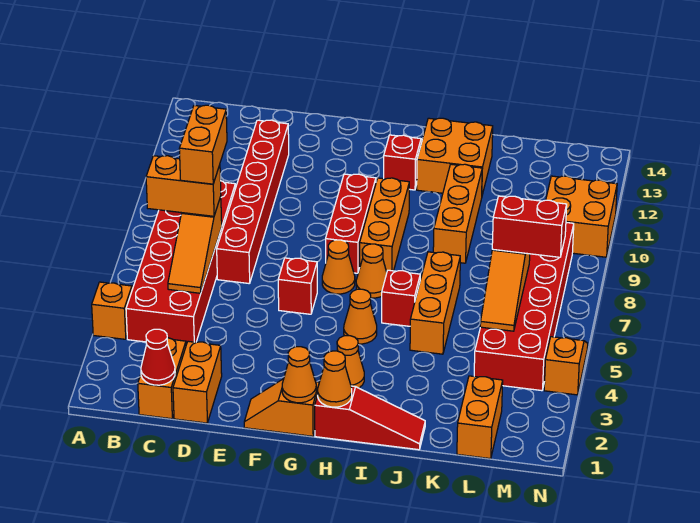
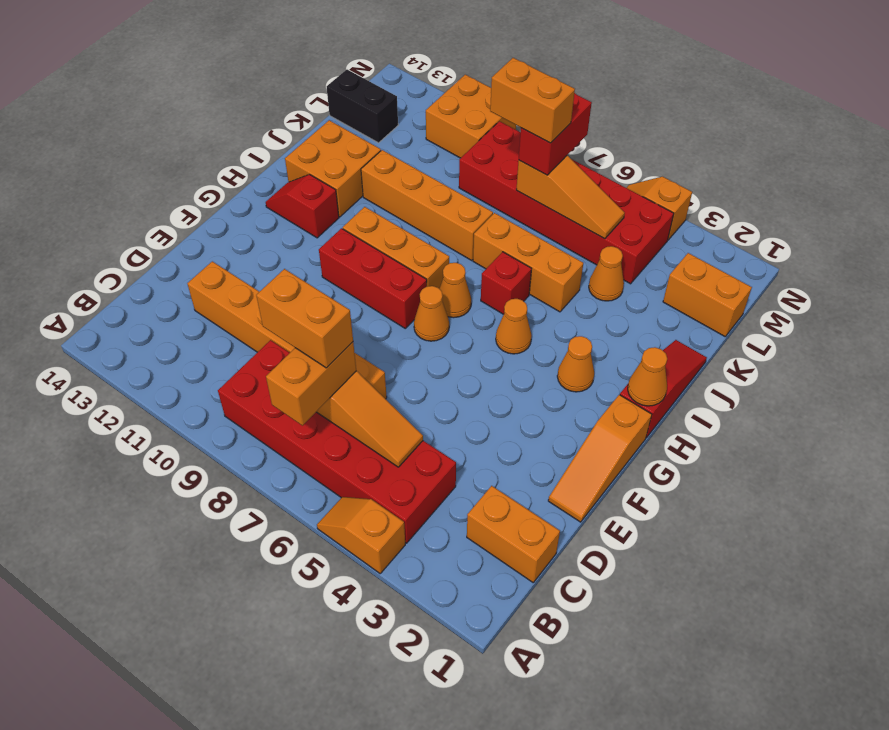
red 1x1 cone [141,329,175,385] -> none
orange 1x2 brick [173,341,222,423] -> orange 1x2 brick moved to [490,58,575,143]
red 1x6 brick [217,120,289,284] -> orange 1x6 brick [187,261,387,399]
orange 1x2 slope [244,379,319,436] -> orange 1x3 slope [548,395,652,522]
red 1x1 brick [278,258,317,314] -> none
orange 1x1 cone [282,347,316,403] -> orange 1x1 cone moved to [589,246,624,301]
orange 1x3 brick [433,164,482,263] -> orange 1x4 brick [361,150,493,260]
none -> black 1x2 brick [327,70,398,143]

